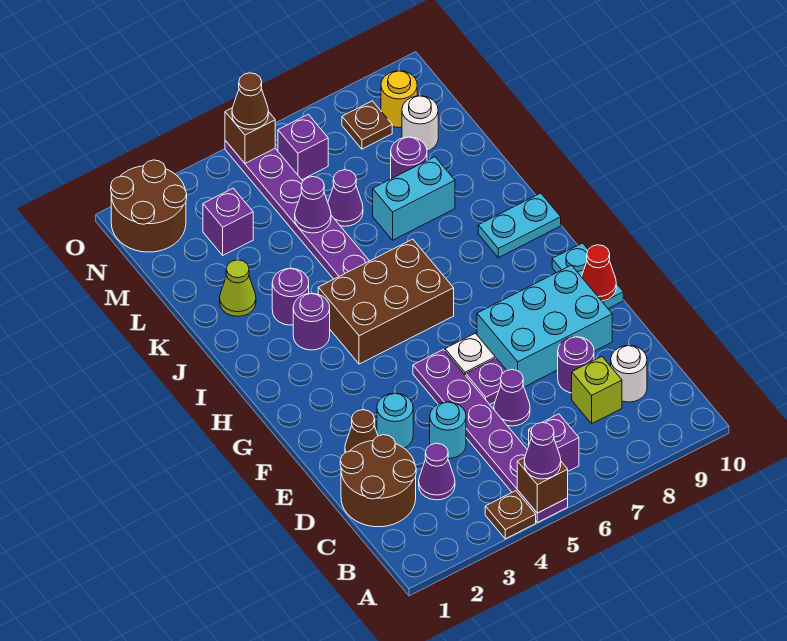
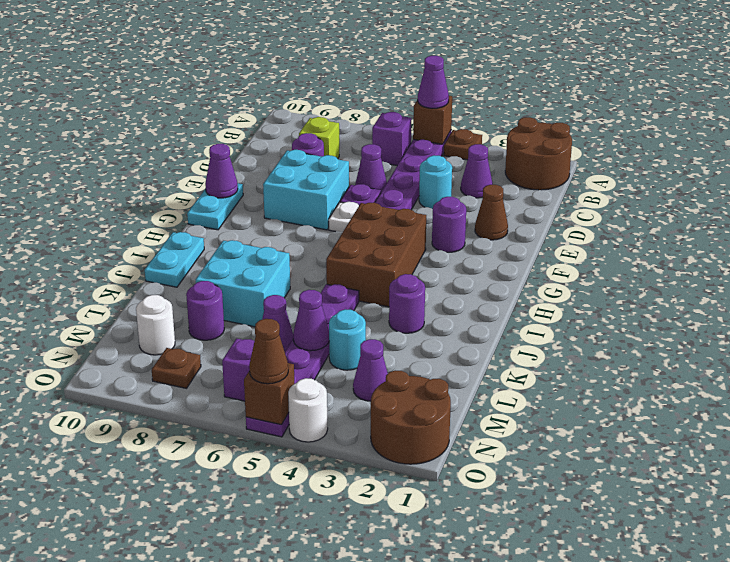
brown 2x2 round brick [340,435,416,527] -> brown 2x2 round brick moved to [505,117,572,190]
white 1x1 round brick [611,345,647,402] -> white 1x1 round brick moved to [288,378,328,442]
cyan 1x1 round brick [377,393,413,448] -> cyan 1x1 round brick moved to [329,309,366,370]
cyan 2x3 brick [477,265,612,387] -> cyan 2x2 brick [263,150,349,230]
red 1x1 cone [582,245,616,301] -> purple 1x1 cone [205,144,238,198]
brown 2x3 brick [318,239,454,364] -> brown 2x3 brick turned to [326,203,426,307]
purple 1x1 round brick [293,293,330,350] -> purple 1x1 round brick moved to [432,197,466,252]
cyan 1x2 plate [478,193,561,258] -> cyan 1x2 plate turned to [145,232,204,287]
lime 1x1 cone [220,260,256,316] -> none
cyan 1x2 brick [373,157,455,240] -> cyan 2x2 brick [196,240,290,327]
purple 1x1 brick [203,188,253,255] -> purple 1x1 cone [353,339,388,401]
yellow 1x1 round brick [381,71,417,128] -> none

